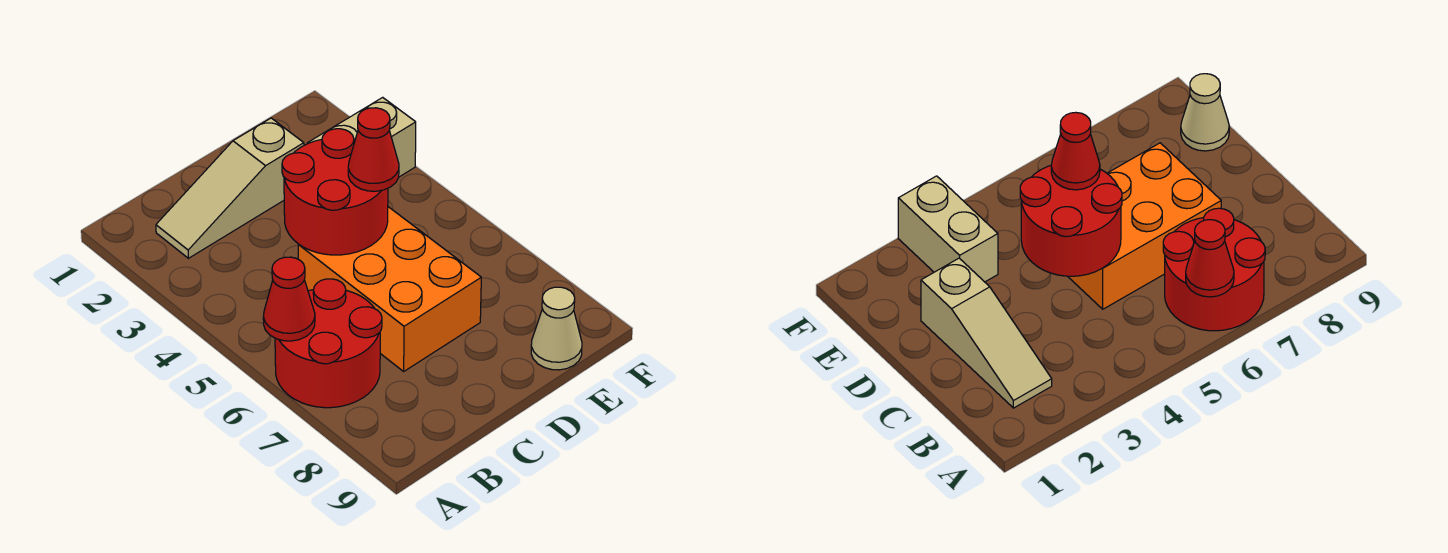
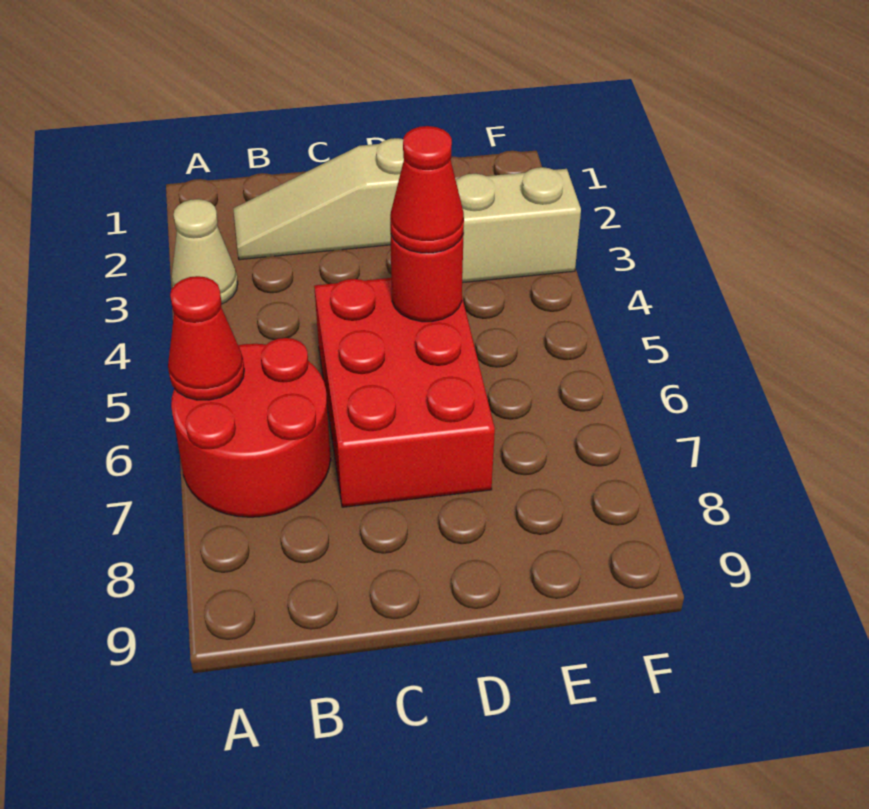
red 2x2 round brick [282,129,388,255] -> red 1x1 round brick [391,233,464,322]
orange 2x3 brick [298,207,481,371] -> red 2x3 brick [314,278,495,507]
tan 1x1 cone [531,287,582,370] -> tan 1x1 cone moved to [171,199,238,304]

